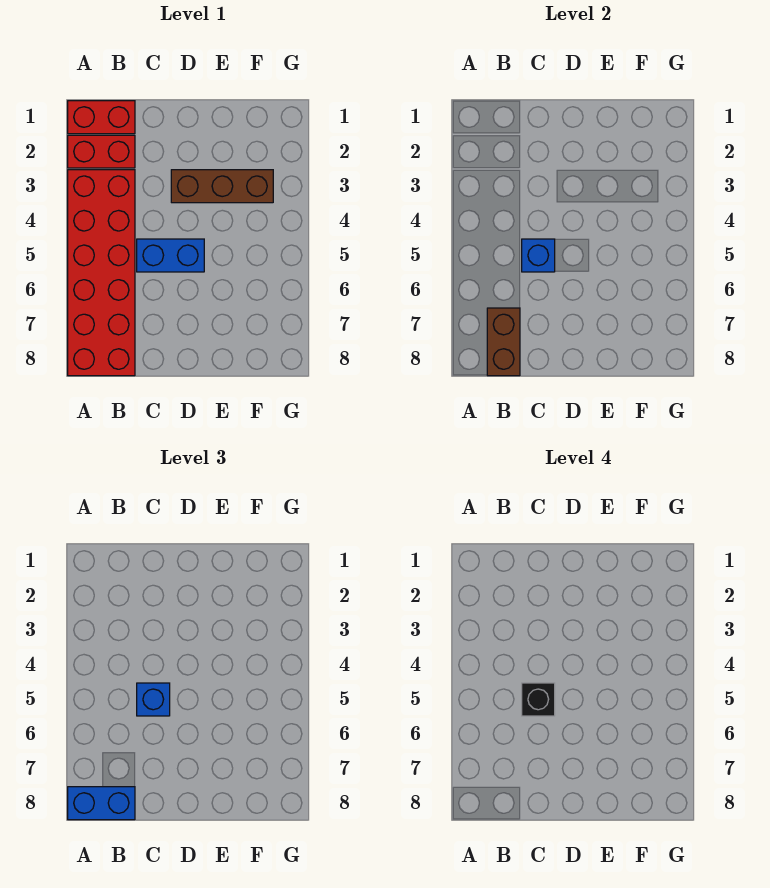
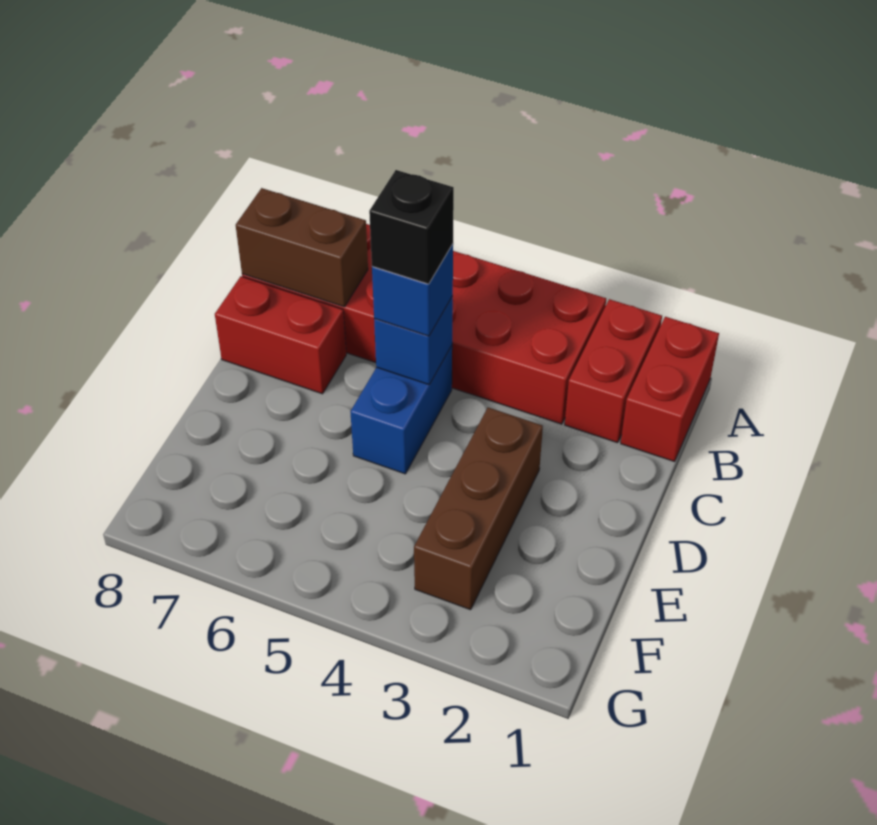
blue 1x2 brick [68,787,135,820] -> none
none -> red 1x2 brick [215,276,346,394]

